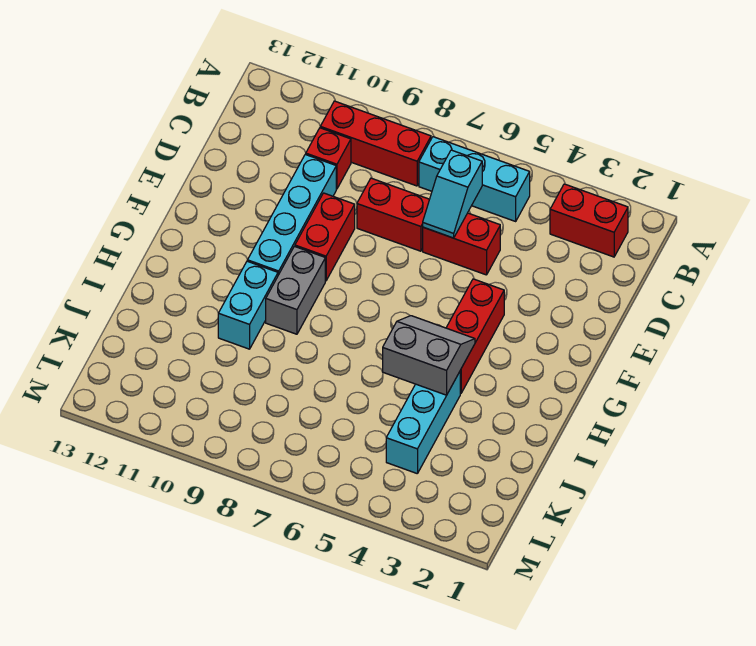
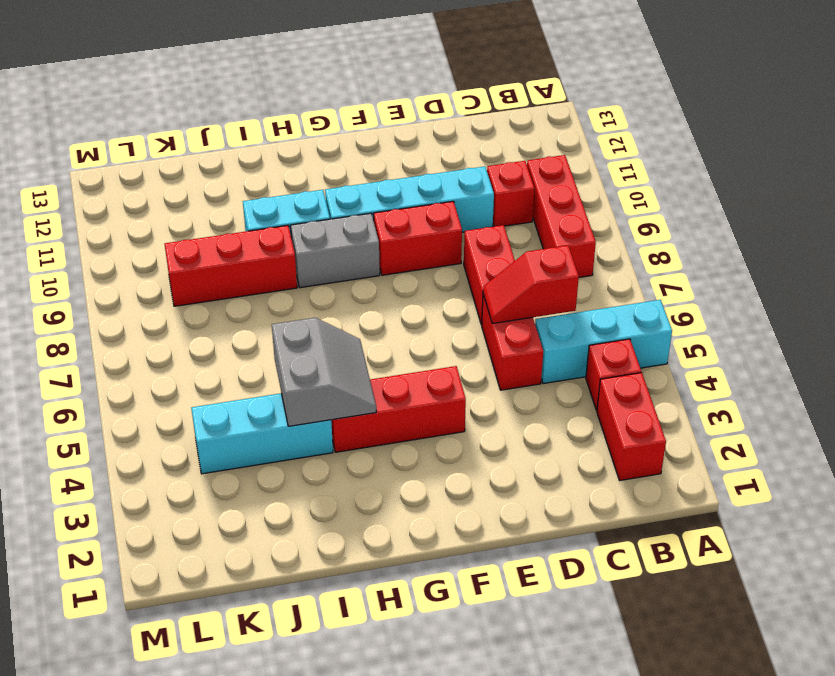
none -> red 1x1 brick [586,339,641,410]
cyan 1x3 brick [419,137,530,221] -> cyan 1x3 brick turned to [535,300,672,384]
cyan 1x2 slope [423,150,482,238] -> red 1x2 slope [483,245,579,323]
none -> red 1x3 brick [165,225,297,306]

